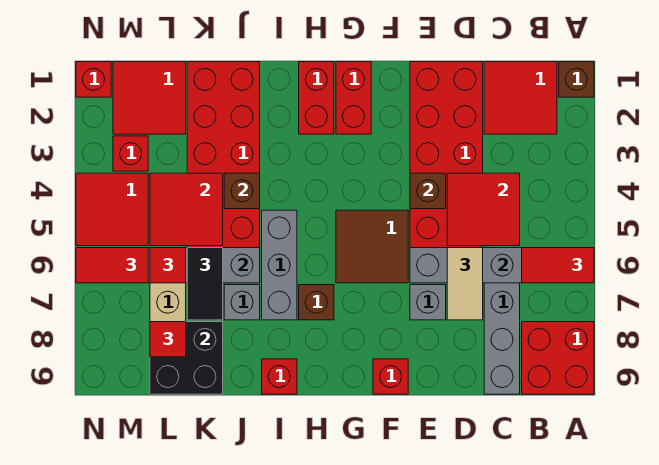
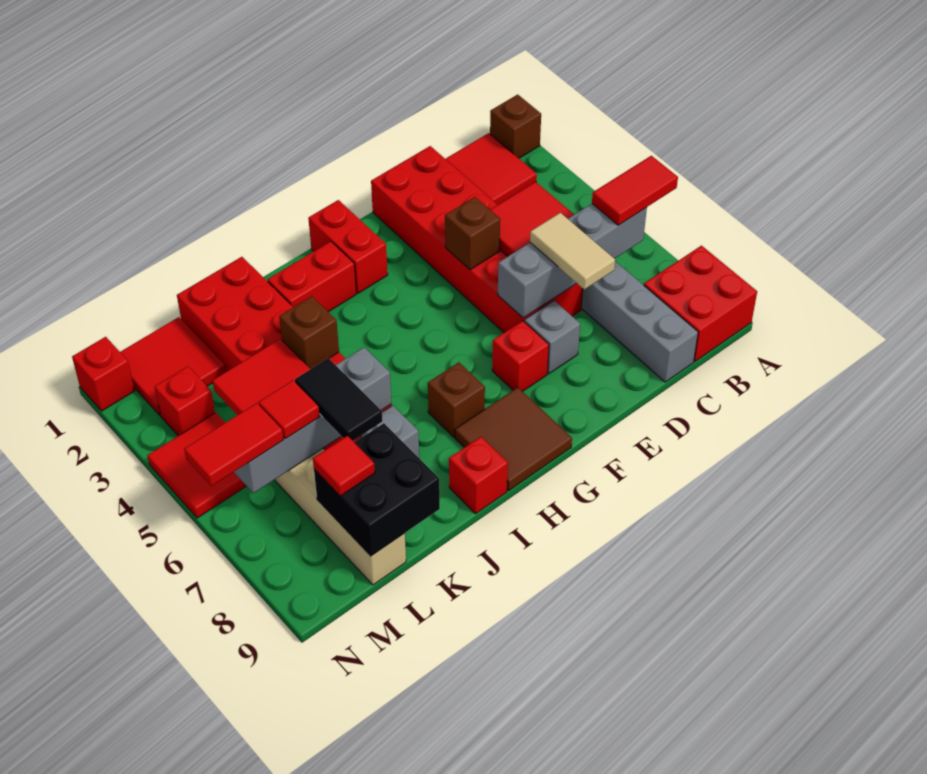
brown 2x2 tile [336,210,408,283] -> brown 2x2 tile moved to [455,387,572,491]
red 1x1 brick [373,359,408,394] -> red 1x1 brick moved to [492,321,549,392]
red 1x2 brick [299,62,334,134] -> red 1x2 brick turned to [268,241,356,312]
grey 1x3 brick [262,210,297,320] -> none

